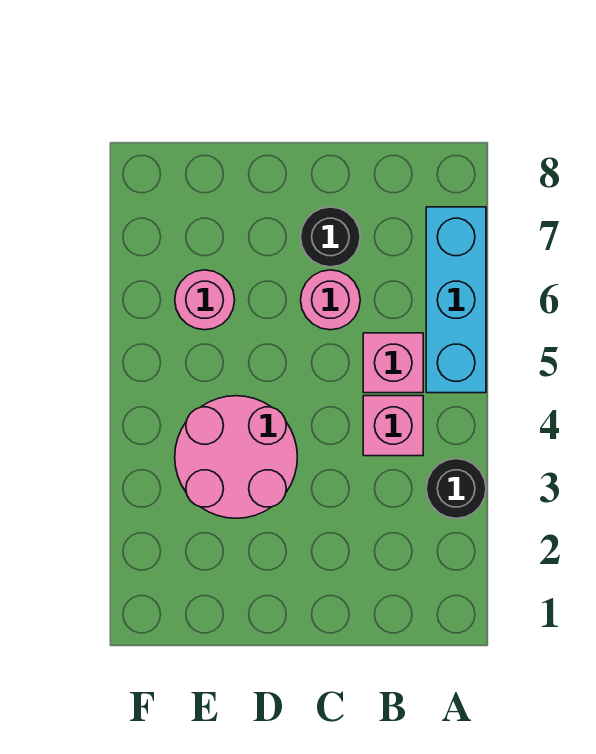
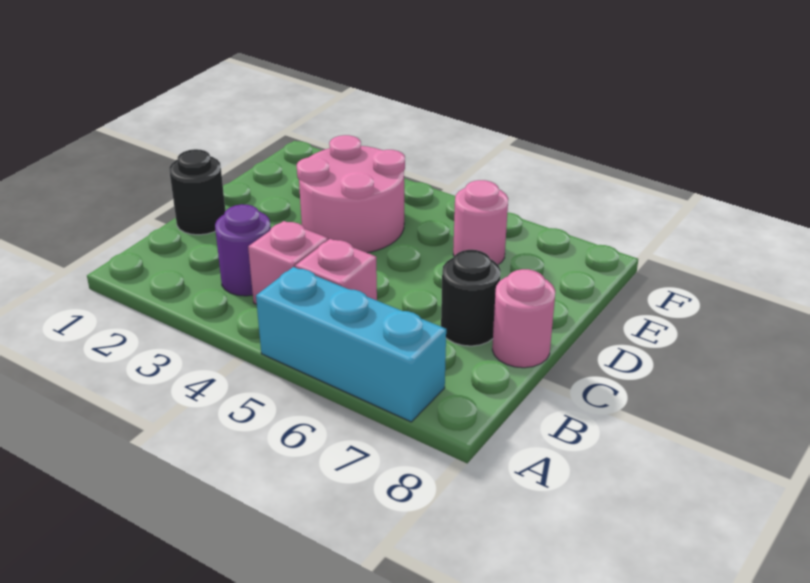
black 1x1 round brick [426,459,486,518] -> black 1x1 round brick moved to [169,149,225,235]
none -> purple 1x1 round brick [215,204,271,296]
pink 1x1 round brick [301,270,360,330] -> pink 1x1 round brick moved to [492,269,555,368]

